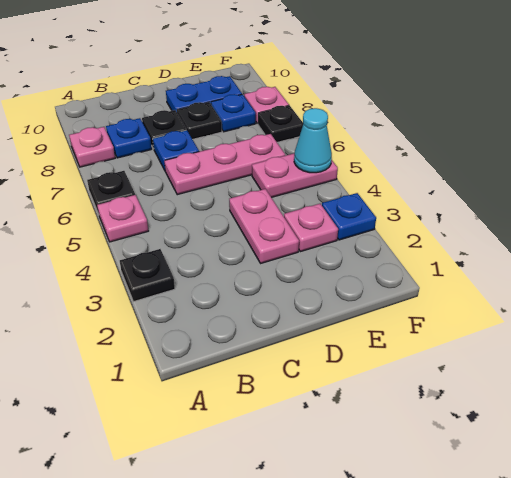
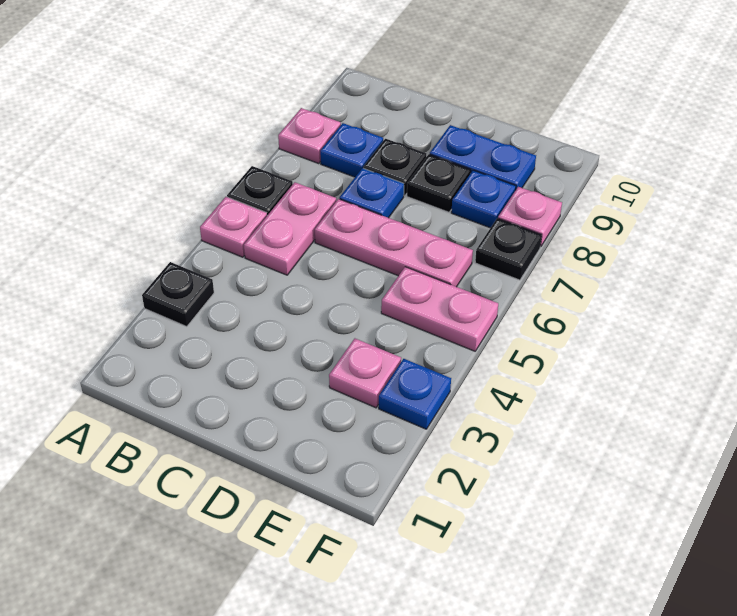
pink 1x2 plate [229,189,299,263] -> pink 1x2 plate moved to [244,182,336,275]
cyan 1x1 cone [294,108,332,173] -> none

